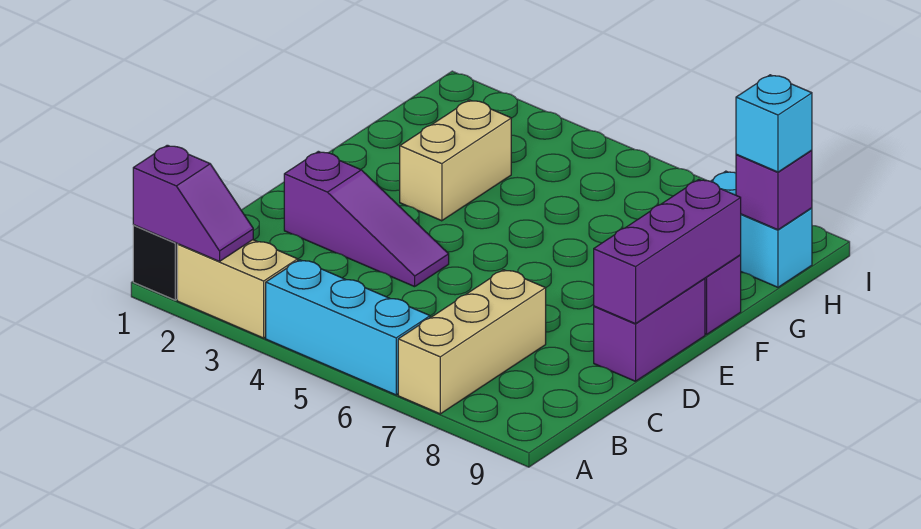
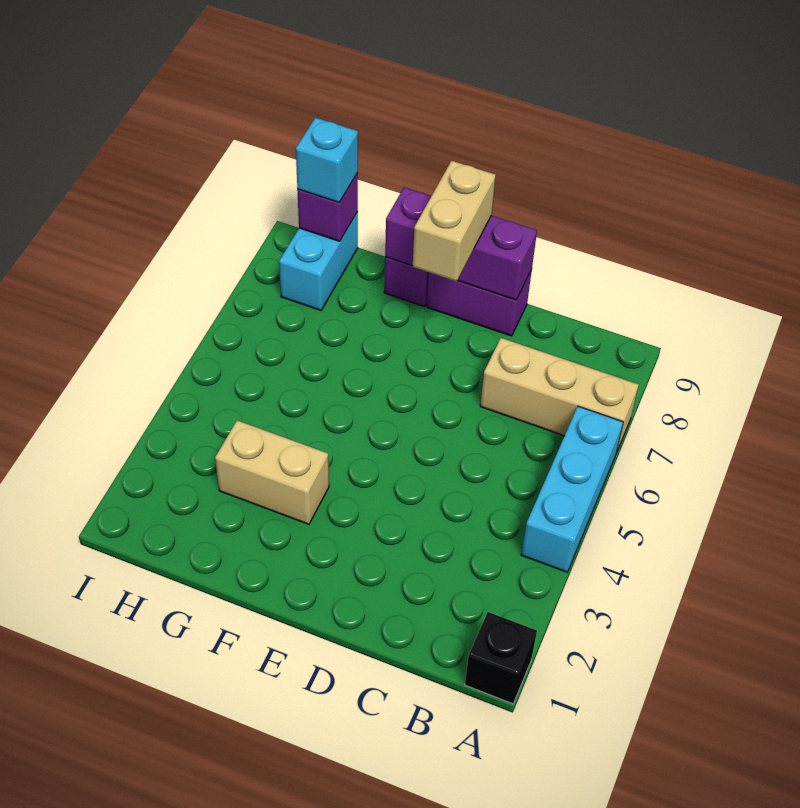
purple 1x2 slope [133,145,253,261] -> none
tan 1x2 brick [177,240,298,338] -> tan 1x2 brick moved to [413,161,496,281]
purple 1x3 slope [284,151,449,287] -> none

